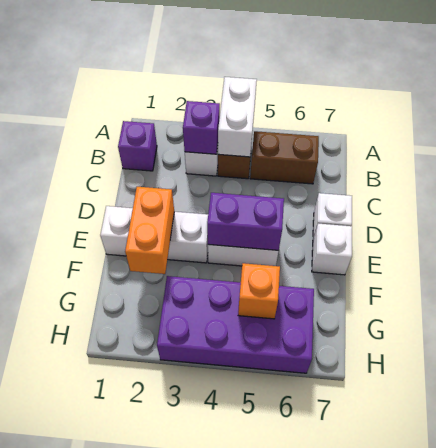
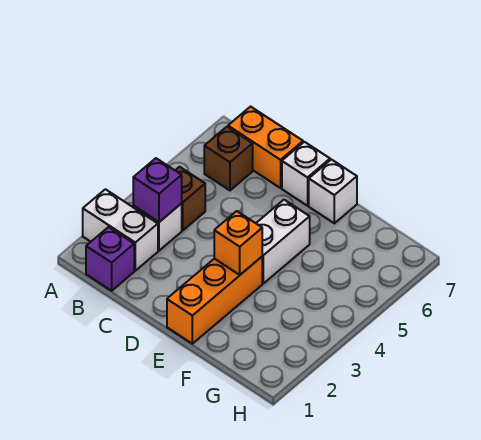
white 1x2 brick [218,77,257,157] -> white 1x2 brick moved to [83,189,158,271]
brown 1x2 brick [250,131,319,184] -> brown 1x1 brick [204,127,253,190]
white 1x3 brick [100,206,208,263] -> orange 1x3 brick [167,257,262,344]
orange 1x2 brick [125,187,174,274] -> orange 1x2 brick moved to [228,107,303,188]
purple 1x2 brick [207,193,284,250] -> none
purple 2x4 brick [157,276,314,373] -> none
orange 1x1 brick [238,263,280,319] -> orange 1x1 brick moved to [214,211,262,275]

